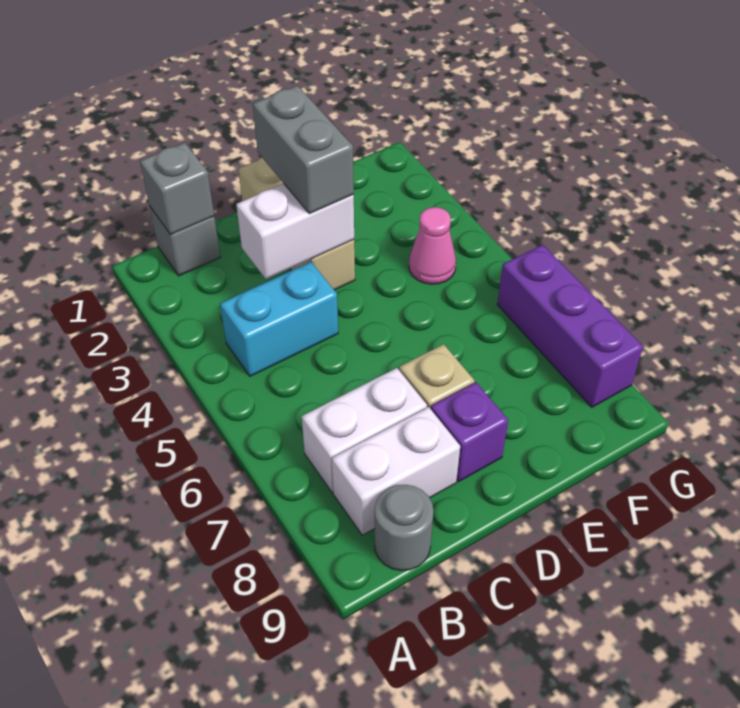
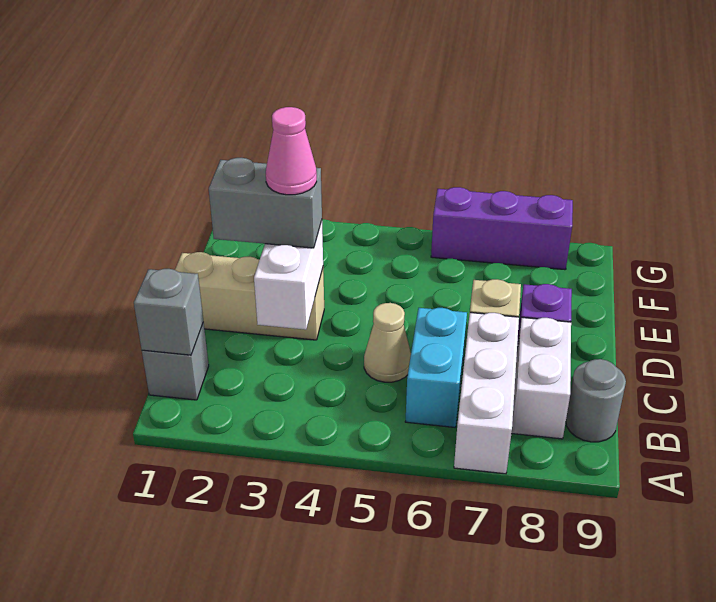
cyan 1x2 brick [220,262,338,376] -> cyan 1x2 brick moved to [405,308,467,427]
white 1x2 brick [302,368,427,492] -> white 1x3 brick [454,313,519,474]
none -> tan 1x1 cone [364,303,411,382]
pink 1x1 cone [409,207,456,284] -> pink 1x1 cone moved to [266,107,317,195]

